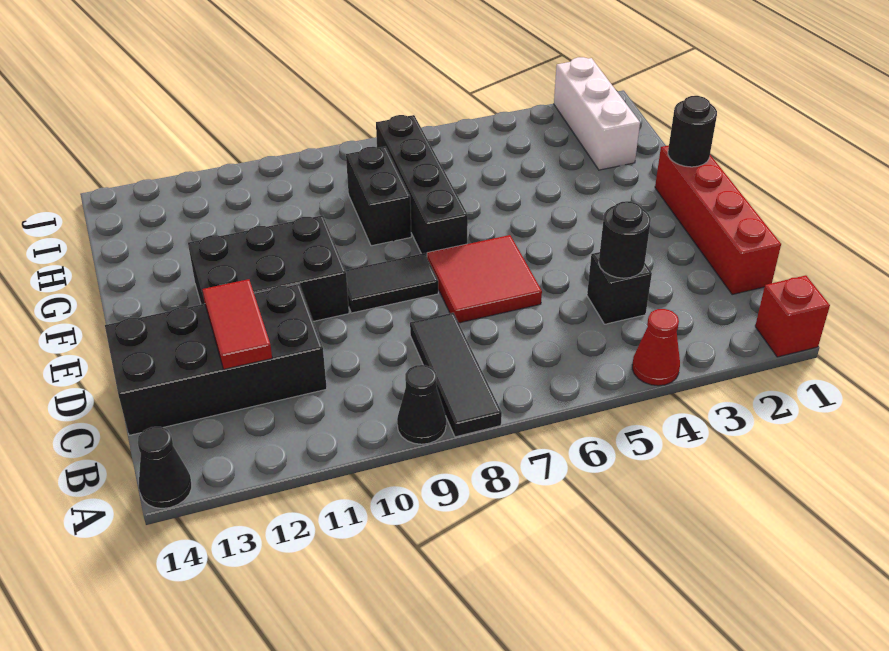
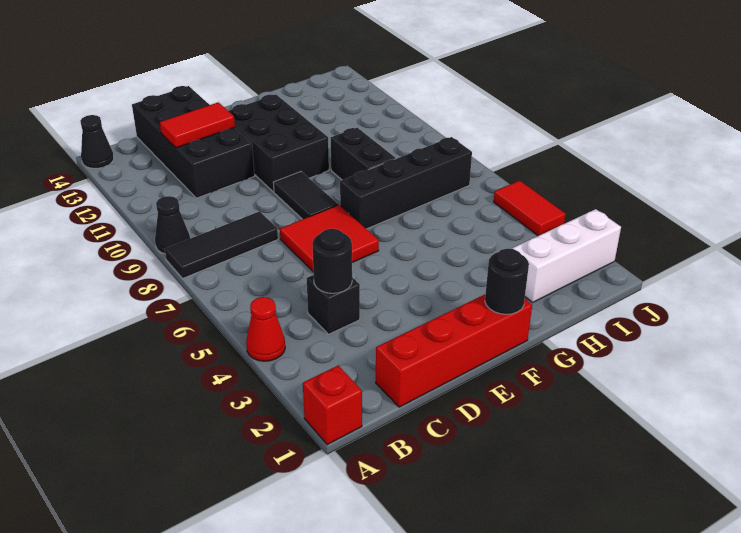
black 1x2 brick [346,146,411,246] -> black 1x2 brick turned to [331,128,396,180]
none -> red 1x2 tile [494,180,566,236]

